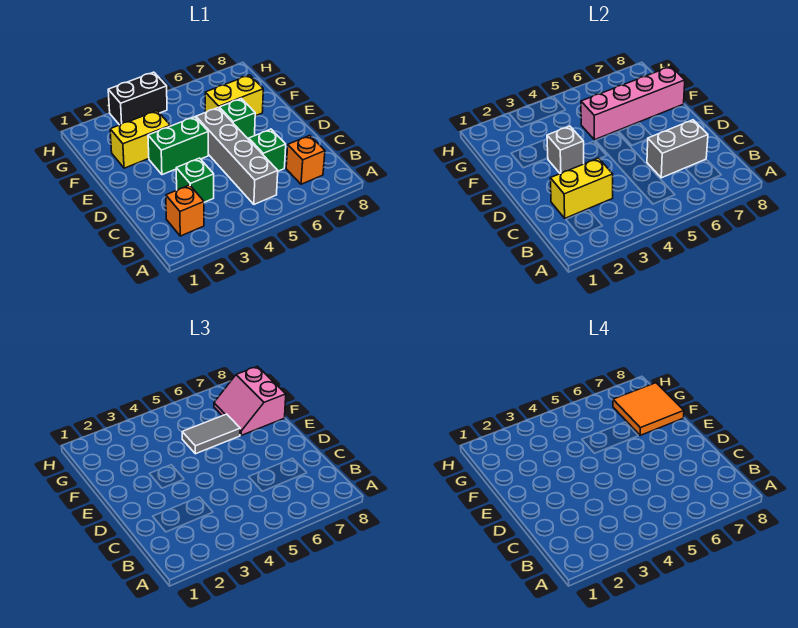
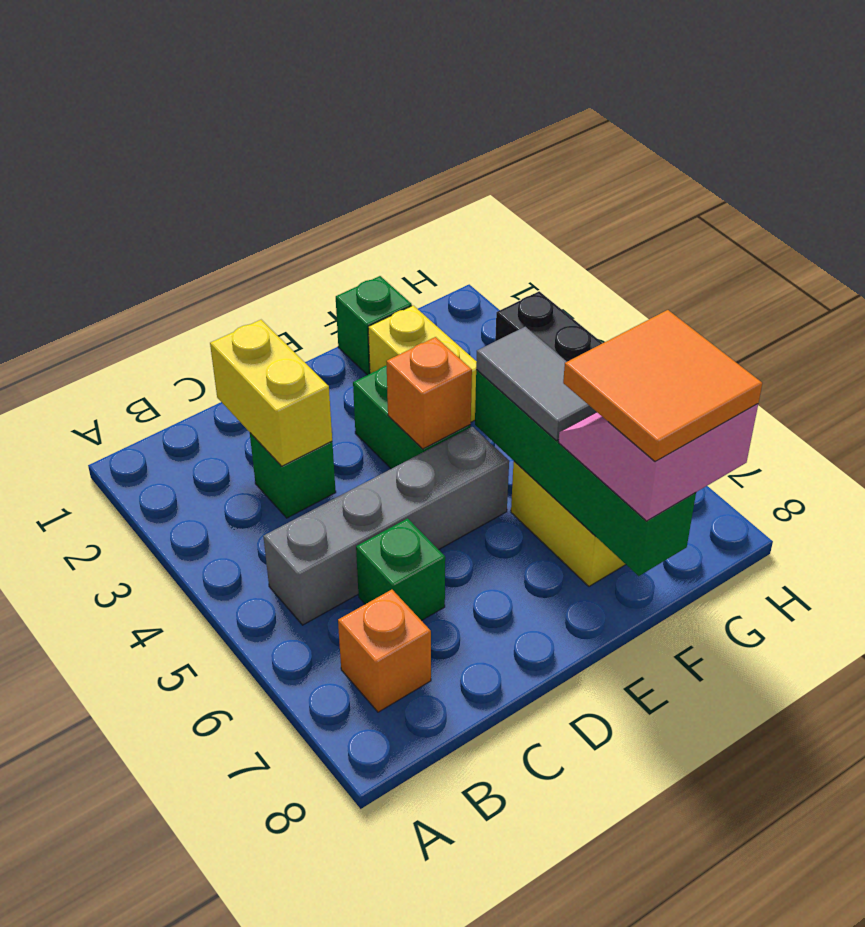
orange 1x1 brick [166,185,204,236] -> orange 1x1 brick moved to [386,337,472,449]
grey 1x2 brick [647,120,708,178] -> none
grey 1x1 brick [547,126,584,174] -> none
green 1x1 brick [219,99,255,139] -> green 1x1 brick moved to [336,276,412,375]
pink 1x4 brick [581,66,685,140] -> green 1x4 brick [475,370,696,576]

